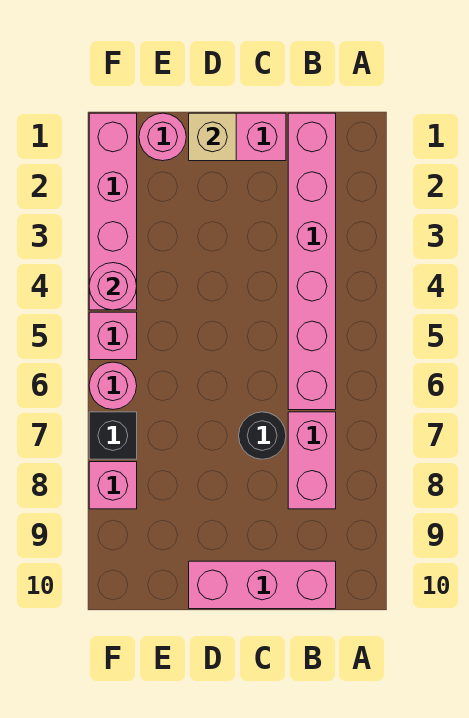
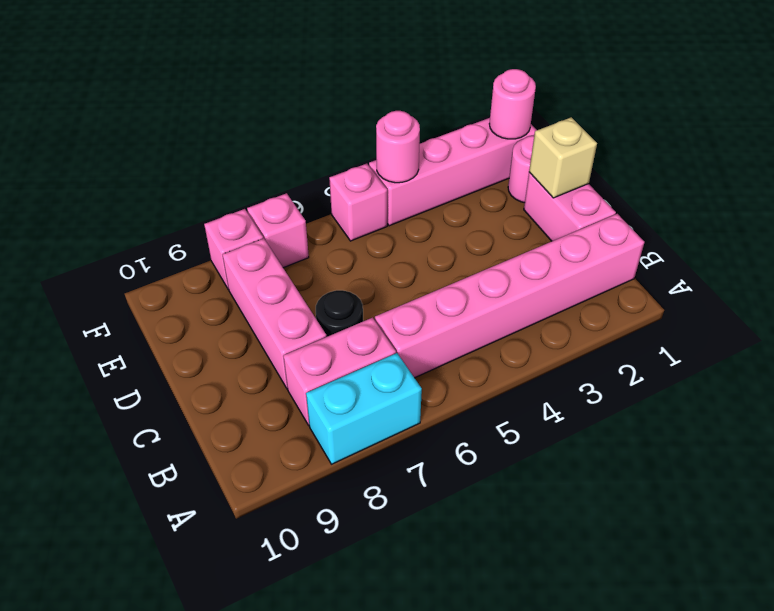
none -> cyan 1x2 brick [306,353,422,464]
pink 1x3 brick [189,561,336,609] -> pink 1x3 brick moved to [223,238,327,389]
pink 1x1 round brick [89,362,137,410] -> pink 1x1 round brick moved to [489,69,536,139]
black 1x1 brick [89,412,137,459] -> pink 1x1 brick [247,193,309,268]

